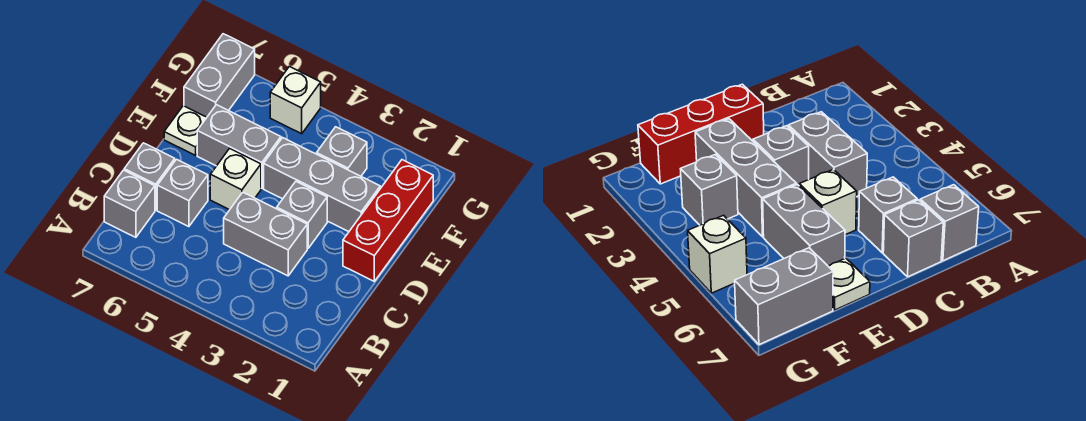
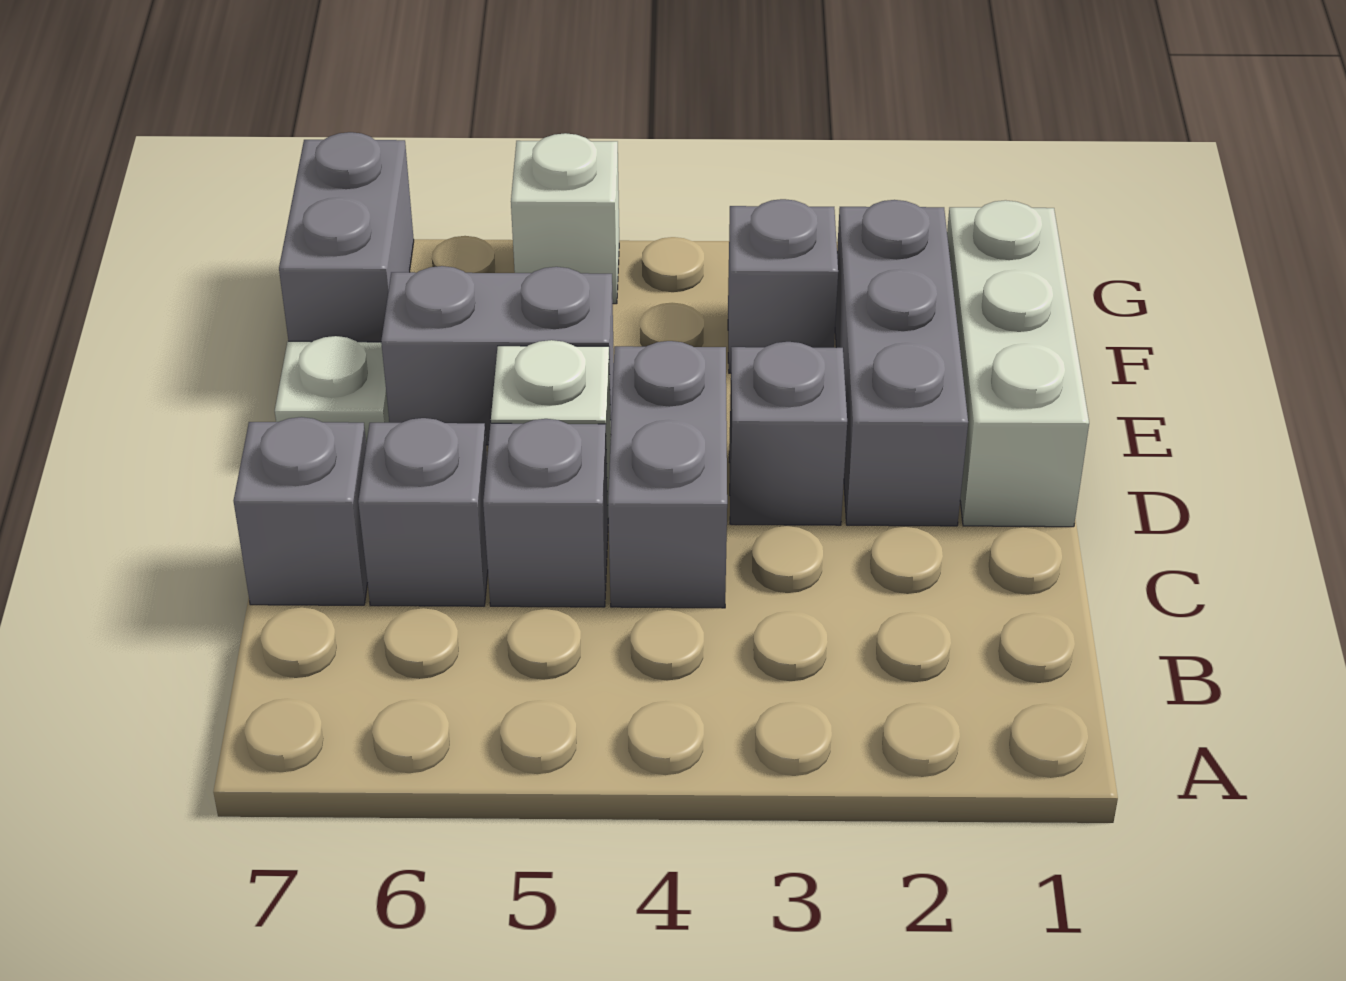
grey 1x1 brick [104,170,155,237] -> grey 1x1 brick moved to [483,419,608,607]
grey 1x2 brick [224,192,307,276] -> grey 1x2 brick turned to [608,341,727,608]
red 1x3 brick [343,160,433,281] -> white 1x3 brick [947,200,1089,527]
grey 1x3 brick [264,138,380,232] -> grey 1x3 brick turned to [835,200,968,526]

